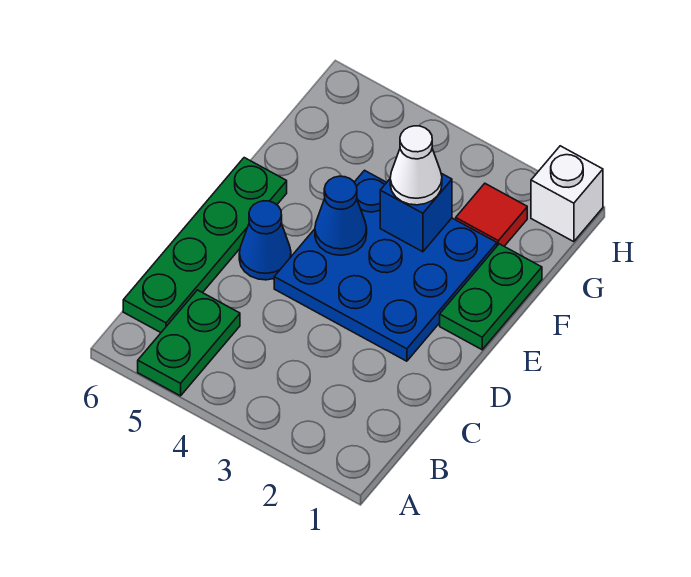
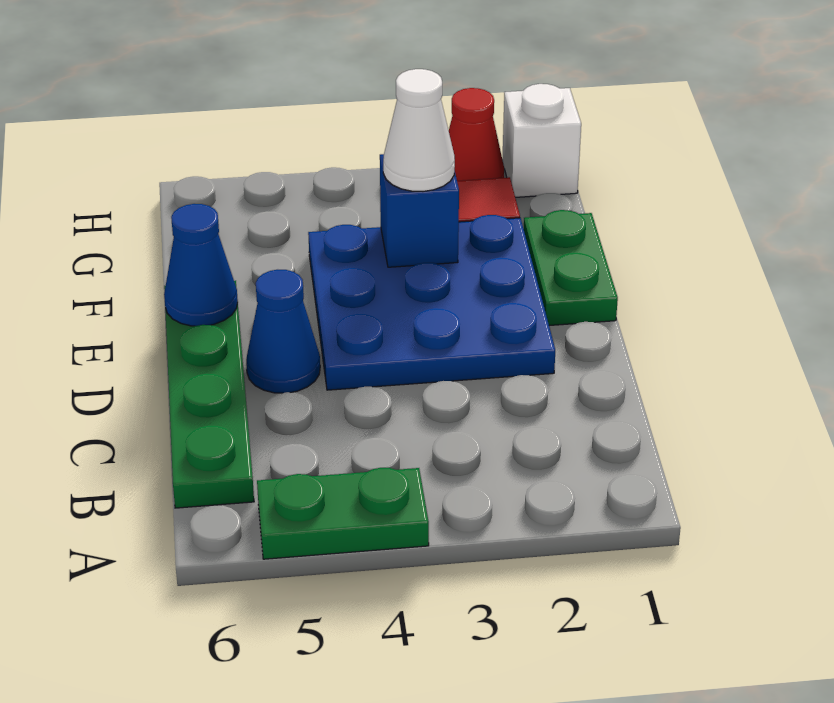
green 1x2 plate [138,290,240,396] -> green 1x2 plate turned to [257,468,429,559]
blue 1x1 cone [315,176,367,255] -> blue 1x1 cone moved to [164,204,238,326]
none -> red 1x1 cone [449,88,504,181]

